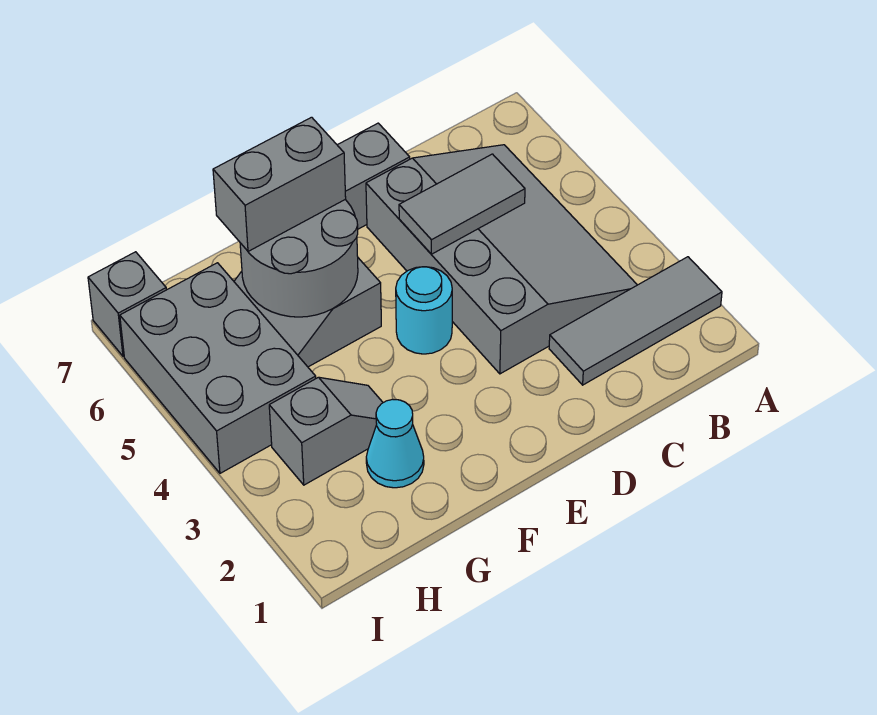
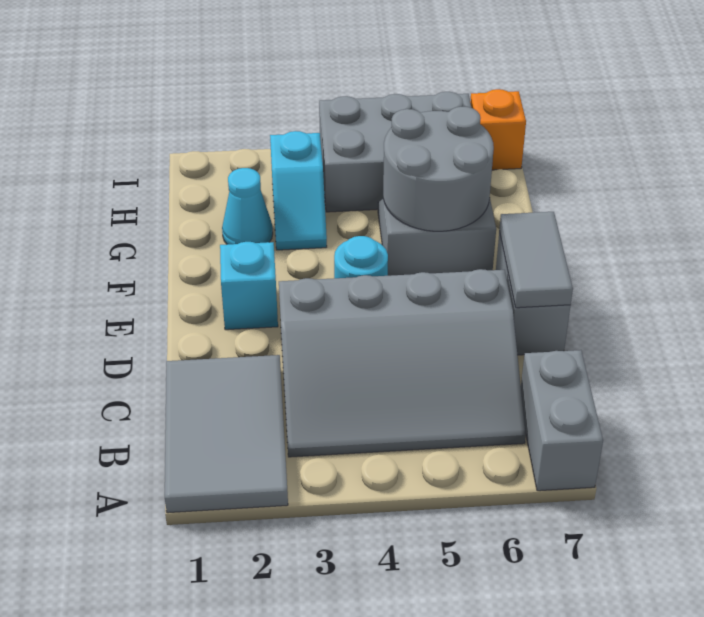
grey 1x3 tile [549,257,722,385] -> grey 2x3 tile [165,355,288,513]
grey 1x2 tile [399,154,525,254] -> grey 1x2 tile moved to [499,212,573,308]
none -> cyan 1x1 brick [220,242,278,330]
grey 1x2 brick [213,117,346,251] -> grey 1x2 brick moved to [521,350,603,491]
grey 1x2 slope [269,377,383,485] -> cyan 1x2 slope [270,131,327,250]
grey 1x1 brick [88,252,166,356] -> orange 1x1 brick [470,89,526,170]

